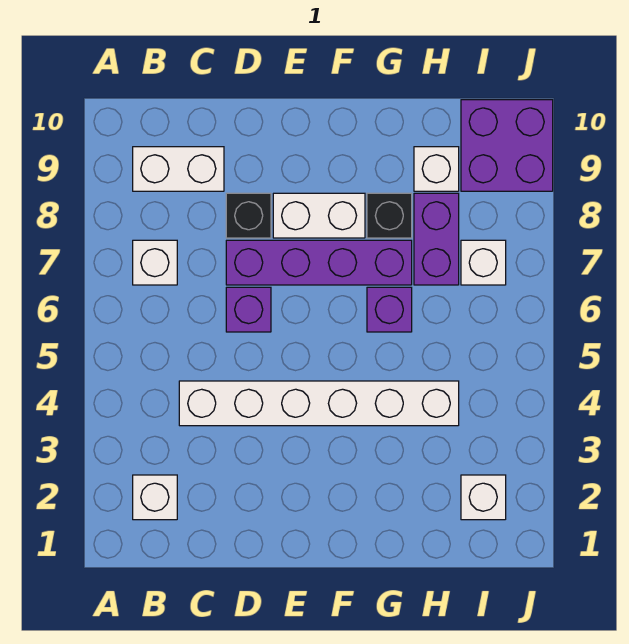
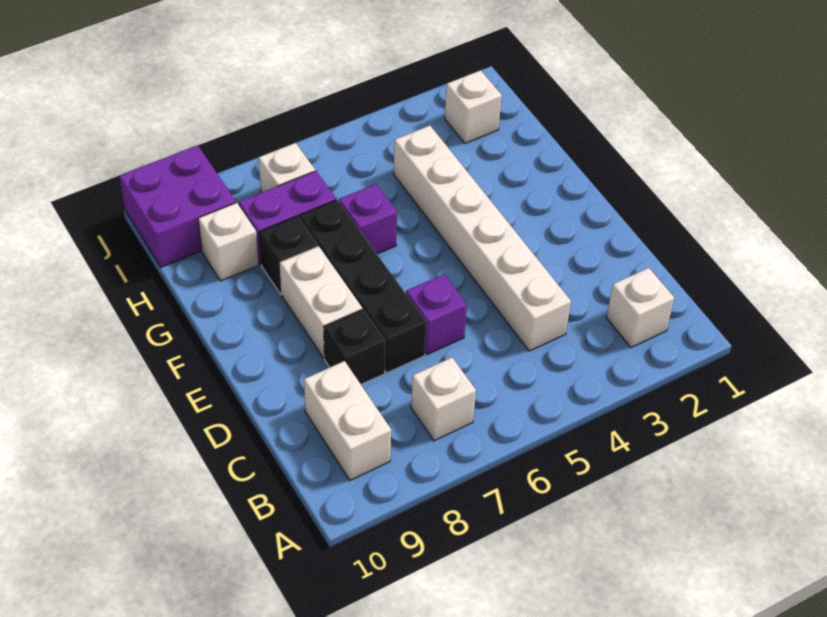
purple 1x4 brick [226,240,412,285] -> black 1x4 brick [300,200,427,373]

